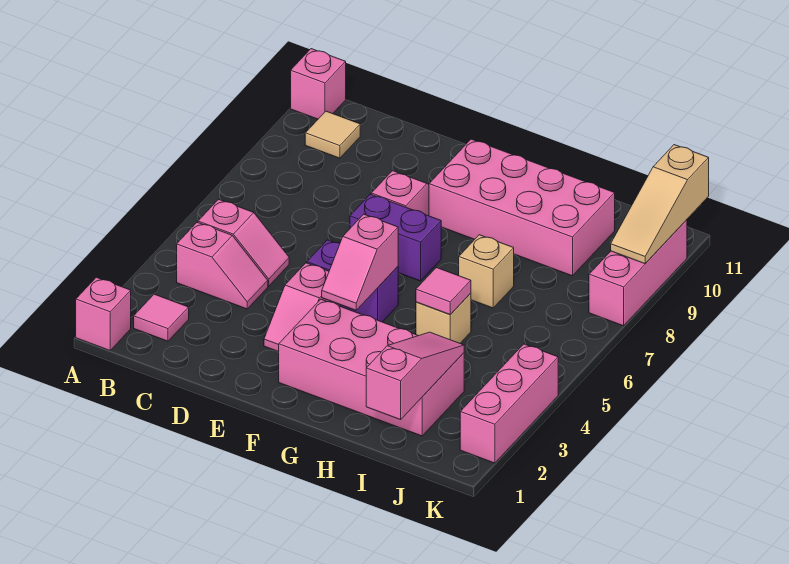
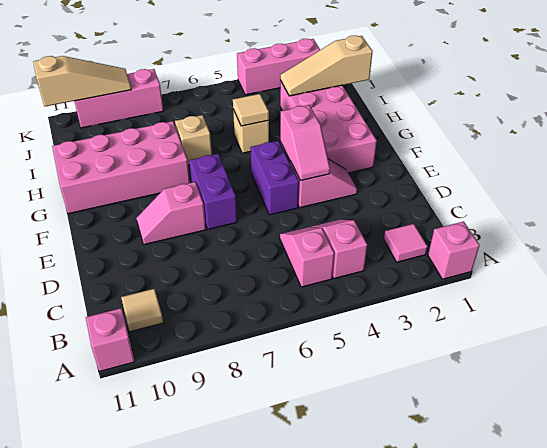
pink 1x2 slope [322,214,398,310] -> pink 1x2 slope turned to [280,105,330,181]
pink 2x4 brick [429,139,615,276] -> pink 2x4 brick turned to [52,121,190,214]
pink 1x1 tile [416,267,471,315] -> tan 1x1 tile [233,94,269,126]
pink 1x3 slope [366,332,464,420] -> tan 1x3 slope [280,36,373,96]

